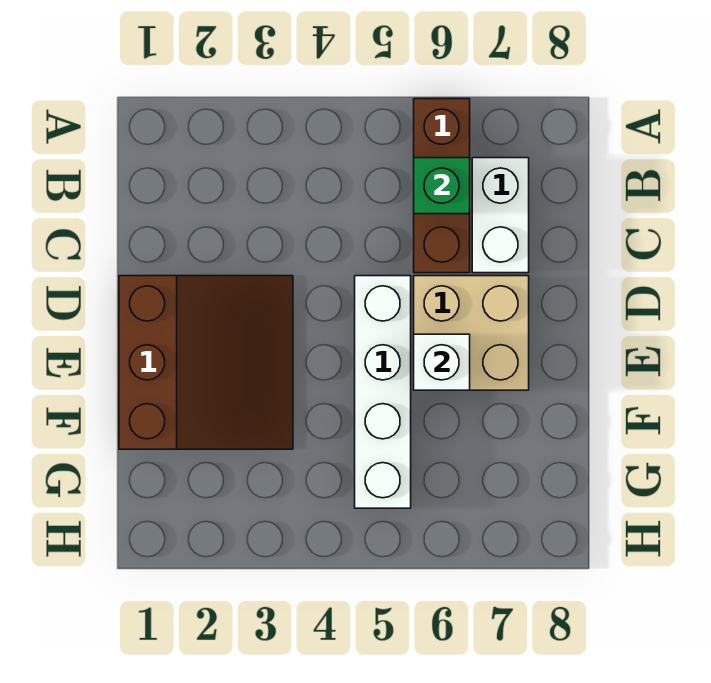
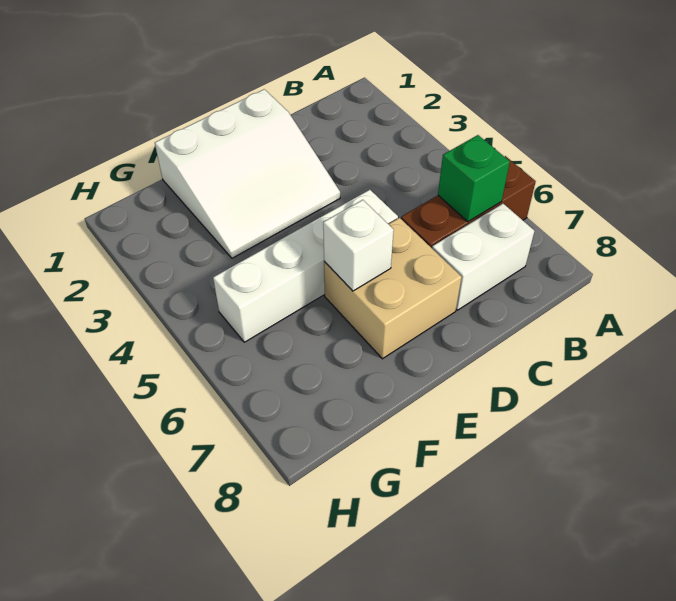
brown 3x3 slope [119,276,293,449] -> white 3x3 slope [155,89,340,258]

